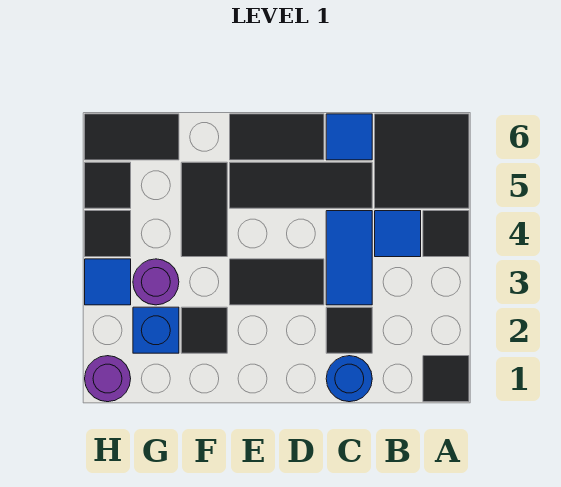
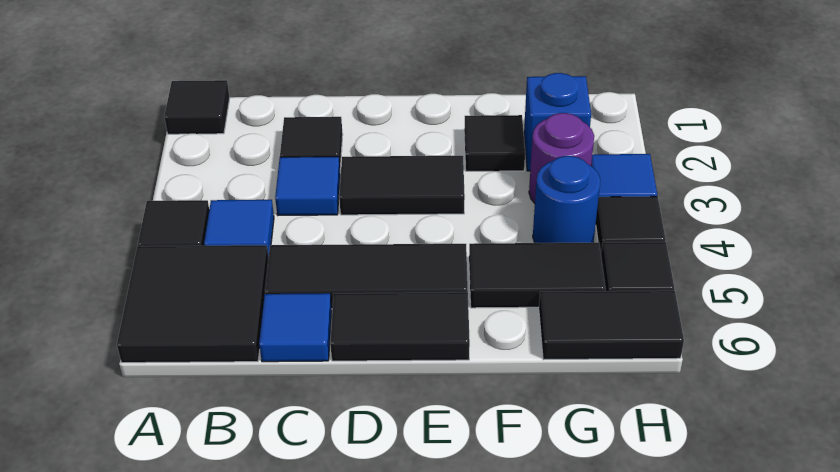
blue 1x1 round brick [326,356,372,402] -> blue 1x1 round brick moved to [533,156,600,243]
blue 1x2 tile [326,211,372,305] -> blue 1x1 tile [275,157,340,215]
black 1x2 tile [181,162,227,257] -> black 1x2 tile turned to [469,242,606,308]
purple 1x1 round brick [85,356,131,402] -> none

